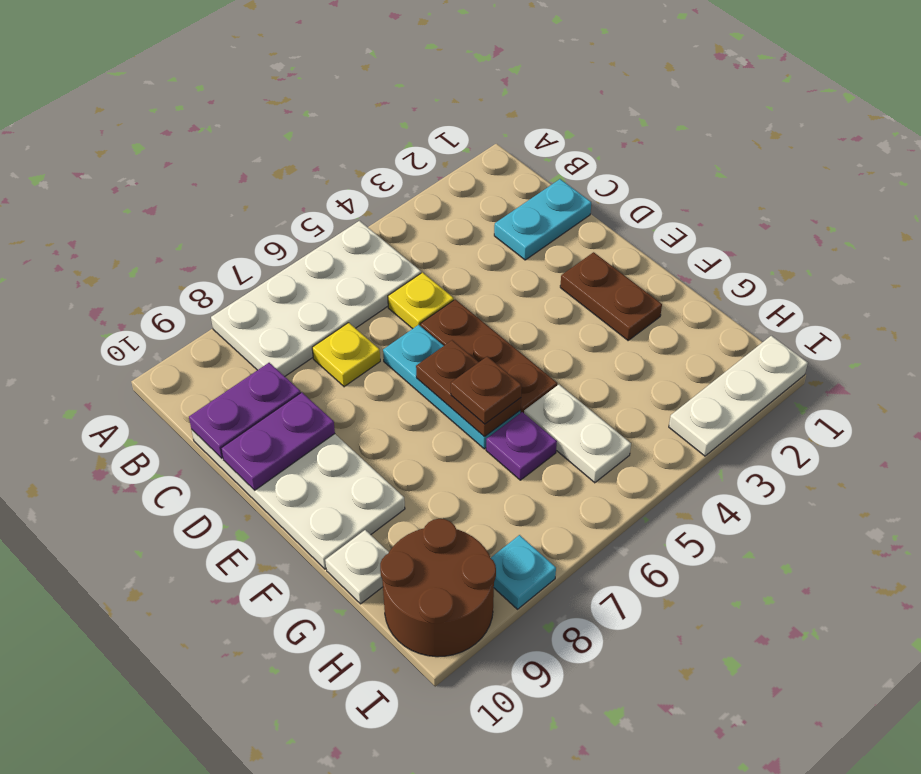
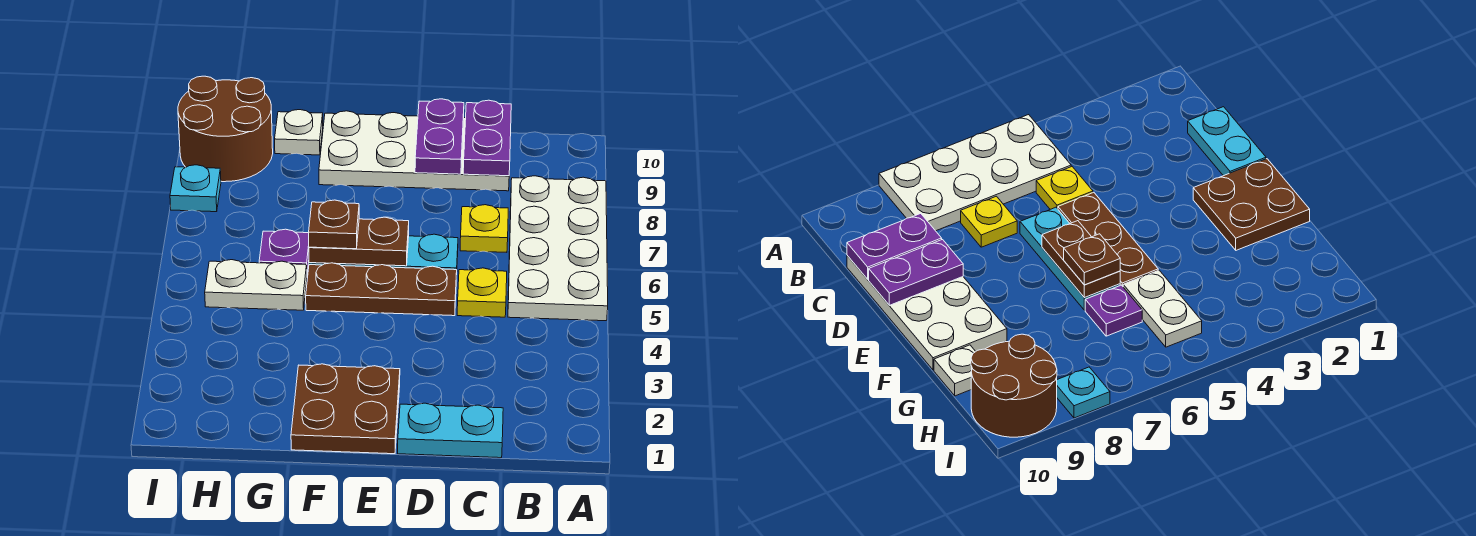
cyan 1x2 plate [494,179,591,260] -> cyan 1x2 plate turned to [398,403,503,458]
brown 1x2 plate [560,252,662,340] -> brown 2x2 plate [291,364,400,454]
white 1x3 plate [669,336,808,456] -> none

